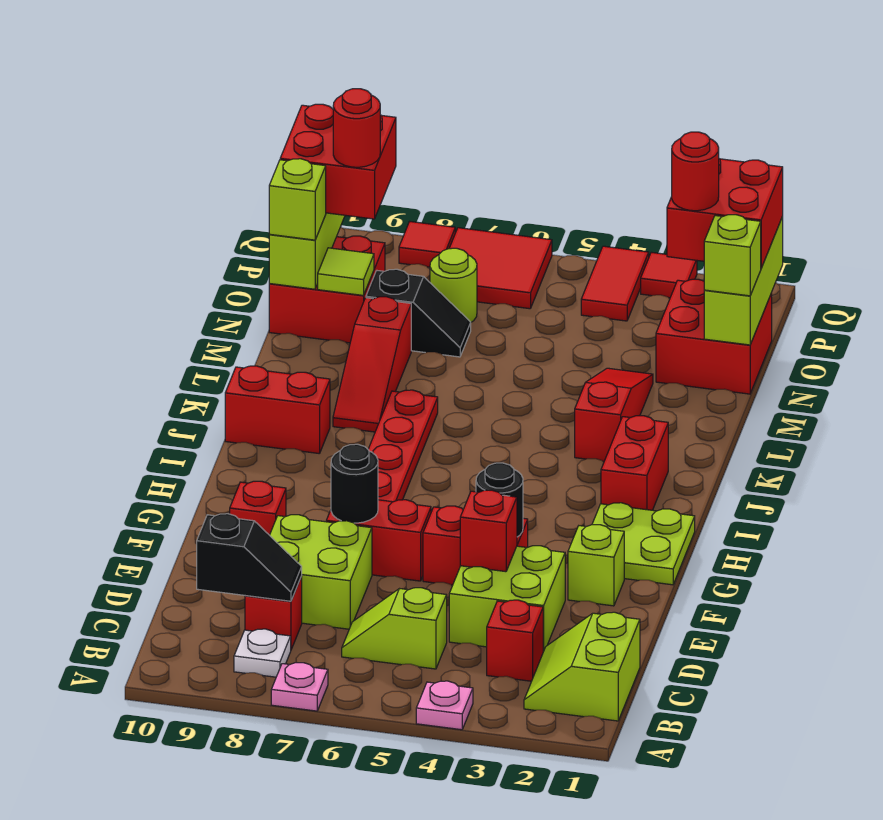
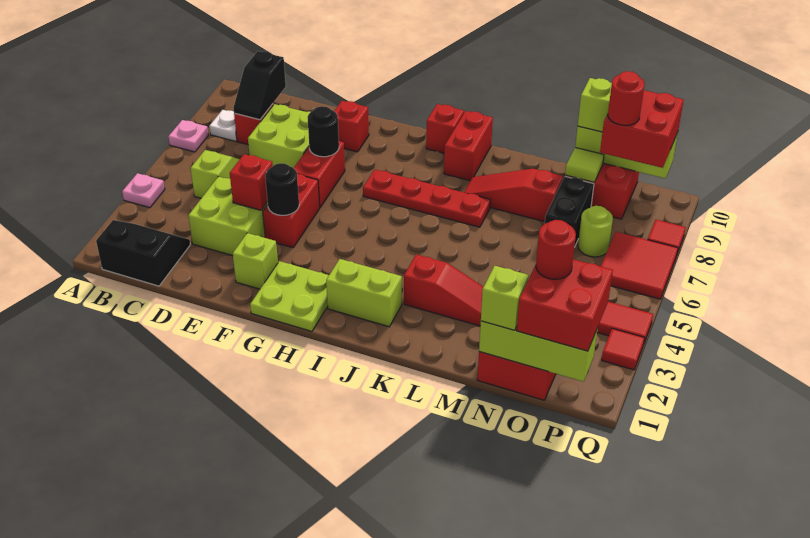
lime 2x2 slope [524,612,640,721] -> black 2x2 slope [96,220,190,286]
red 1x1 brick [487,600,543,681] -> red 1x1 brick moved to [426,104,464,153]
red 1x2 brick [601,416,668,510] -> lime 1x2 brick [326,259,402,327]
black 1x2 slope [366,269,471,357] -> black 1x2 brick [545,177,594,245]

